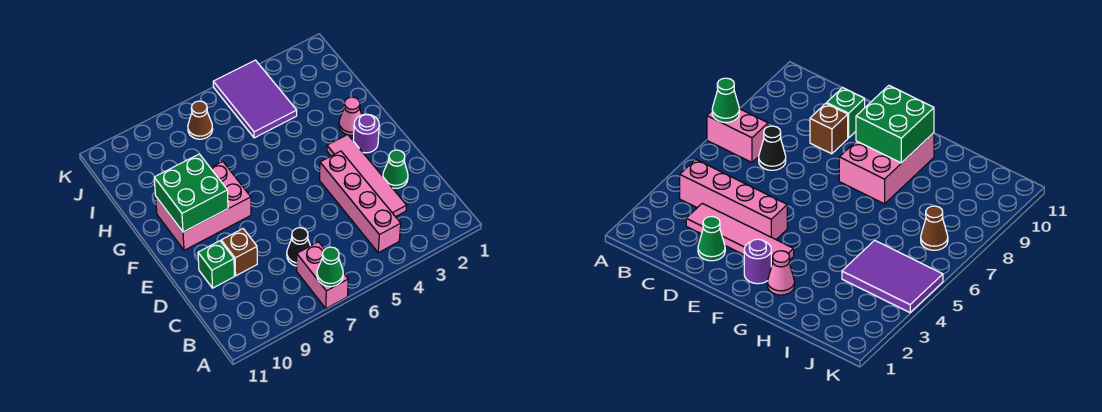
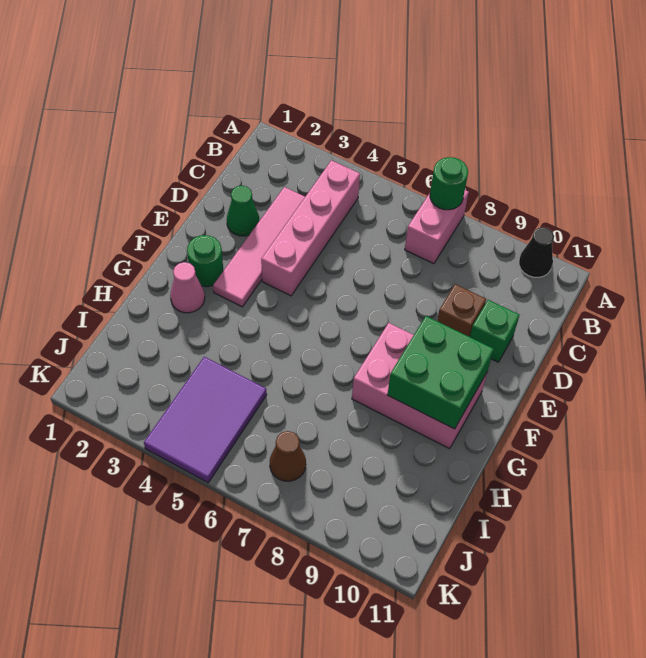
green 1x1 cone [317,247,343,287] -> green 1x1 round brick [430,157,468,210]
black 1x1 cone [287,228,310,266] -> black 1x1 cone moved to [519,227,554,277]
purple 1x1 round brick [353,114,379,153] -> green 1x1 round brick [187,235,223,287]

